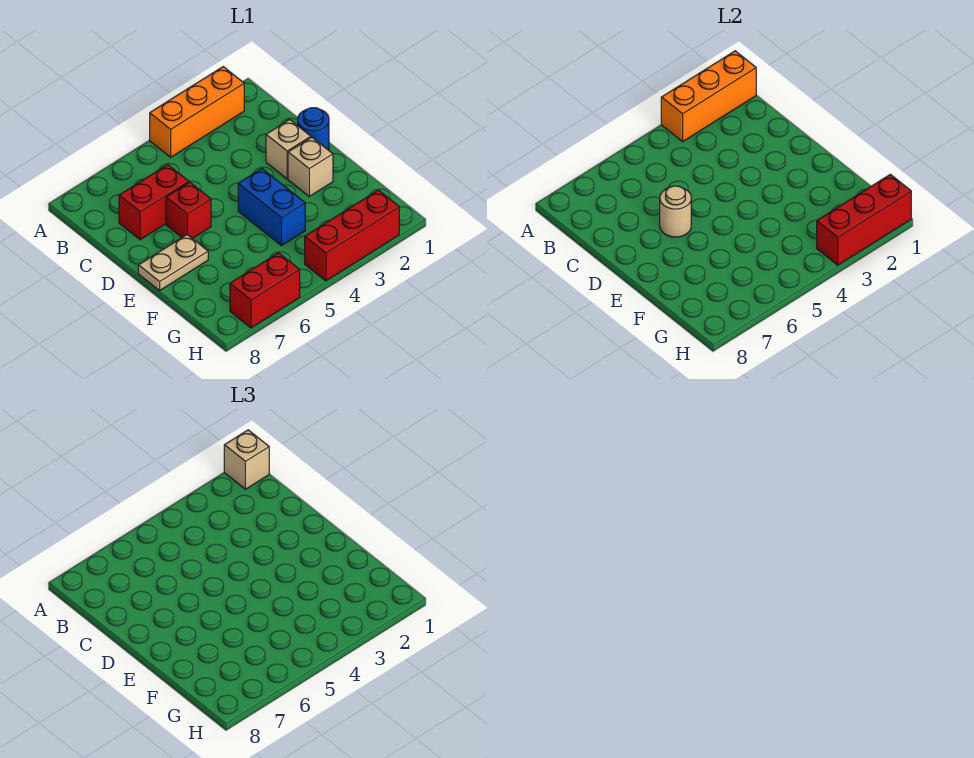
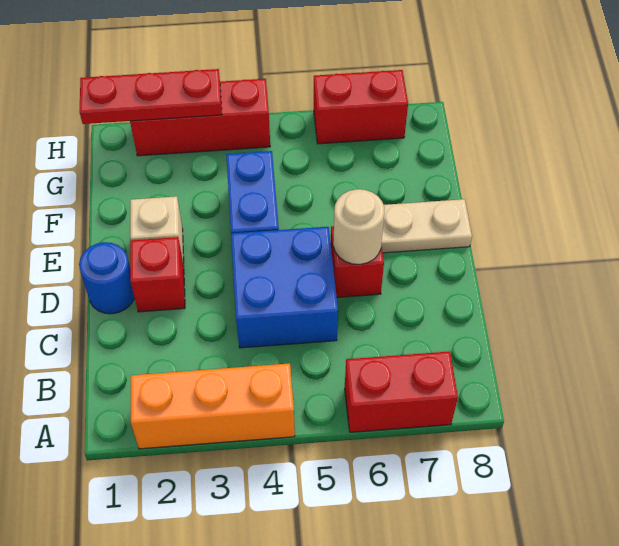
orange 1x3 brick [661,51,756,142] -> none
tan 1x1 brick [224,430,269,489] -> none
none -> blue 2x2 brick [231,227,338,348]
red 1x2 brick [119,165,189,240] -> red 1x2 brick moved to [345,351,458,432]
tan 1x1 brick [266,120,311,179] -> red 1x1 brick [130,237,185,312]
red 1x3 brick [817,174,911,265] -> red 1x3 plate [79,69,222,124]

